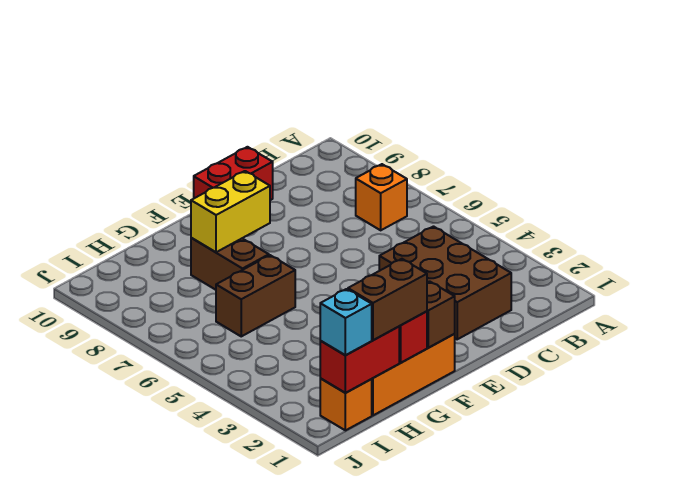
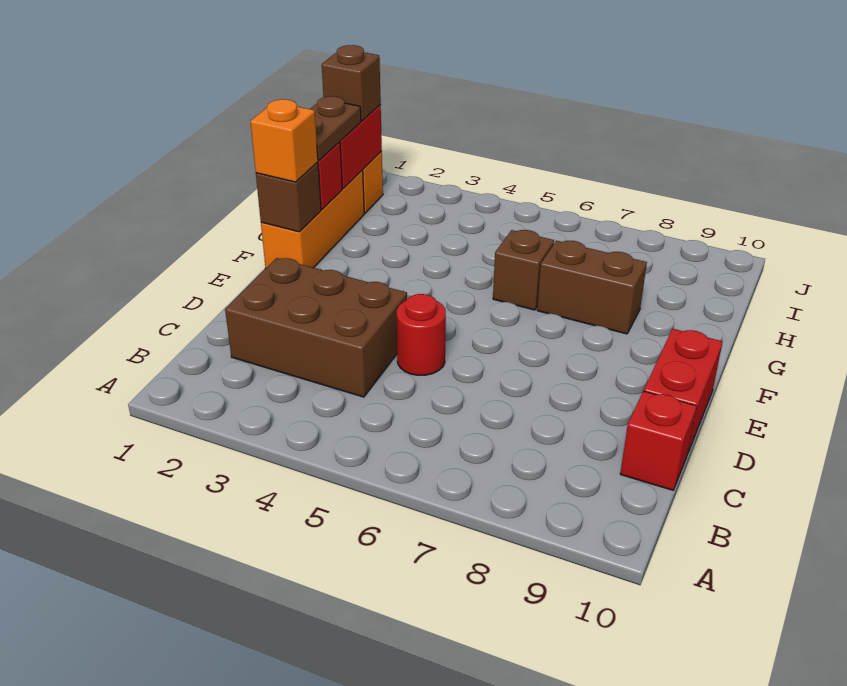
orange 1x1 brick [356,164,407,230] -> orange 1x1 brick moved to [250,99,318,182]
none -> red 1x1 brick [620,391,697,490]
none -> red 1x1 round brick [396,294,446,375]
yellow 1x2 brick [191,171,270,252] -> none
brown 1x2 brick [348,259,427,340] -> brown 1x2 plate [311,96,361,161]
brown 1x2 brick [216,255,295,336] -> brown 1x1 brick [493,230,554,310]
cyan 1x1 brick [320,289,372,355] -> brown 1x1 brick [322,45,381,121]

